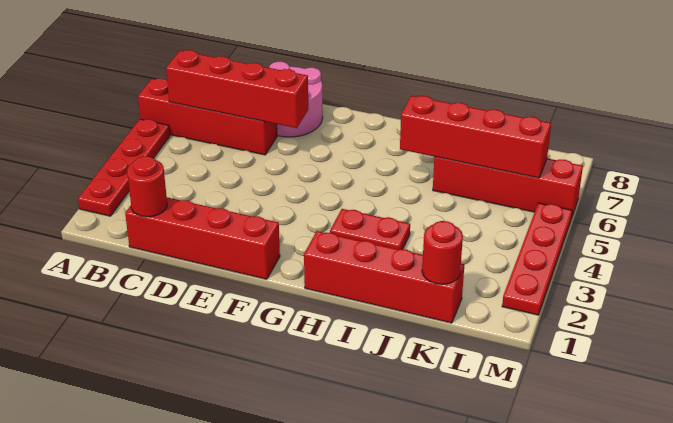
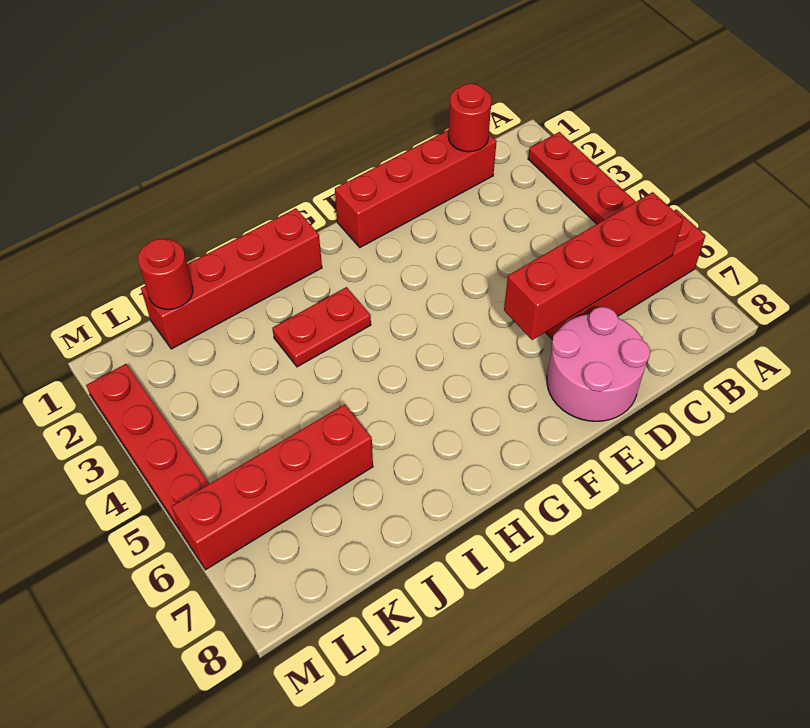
red 1x4 brick [400,96,551,178] -> none

